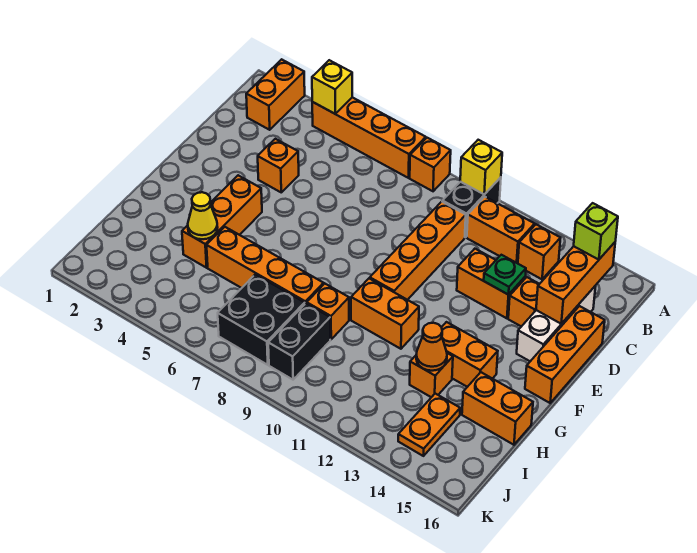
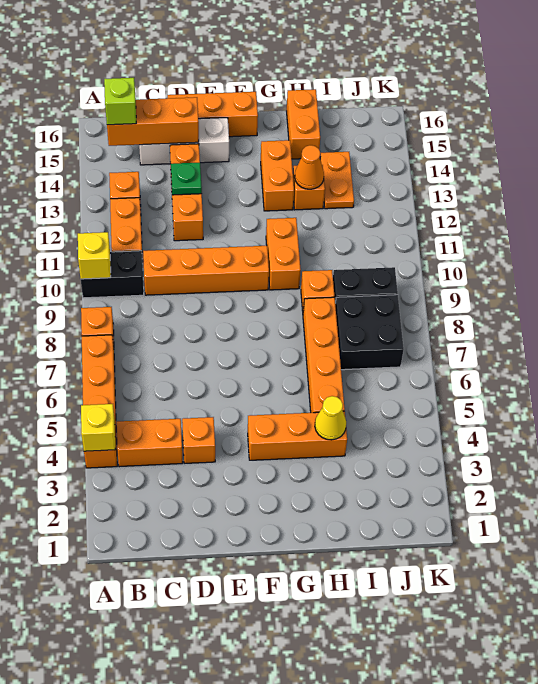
orange 1x2 brick [246,59,305,130] -> orange 1x2 brick moved to [116,419,183,467]
orange 1x2 plate [398,394,460,456] -> orange 1x2 plate turned to [320,152,354,209]

